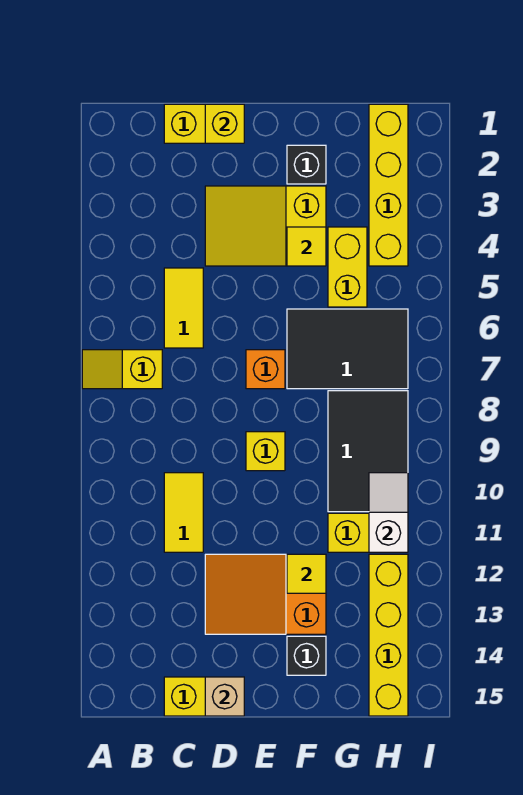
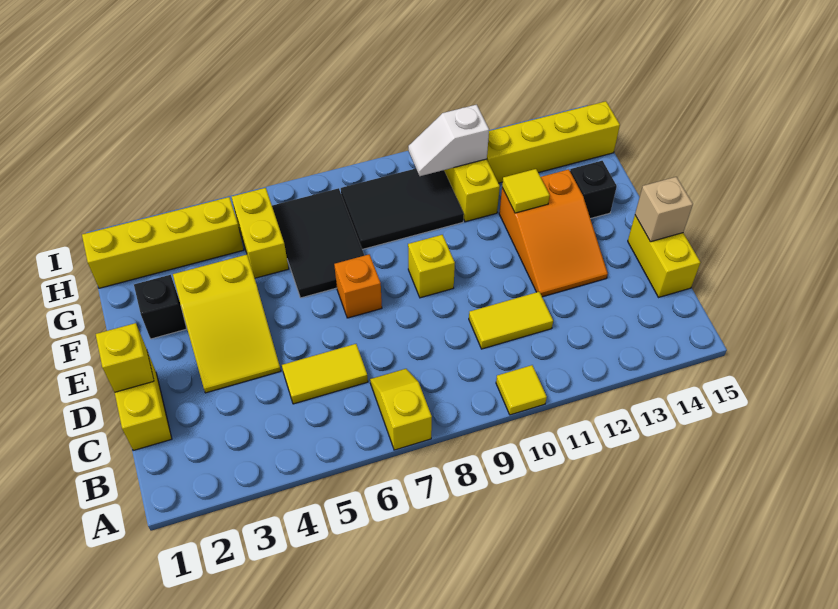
yellow 1x2 slope [82,350,162,389] -> yellow 1x2 slope turned to [370,369,432,450]
yellow 1x1 tile [287,227,326,266] -> yellow 1x1 tile moved to [496,365,547,415]
yellow 1x2 brick [328,227,367,307] -> yellow 1x2 brick turned to [232,188,289,278]

